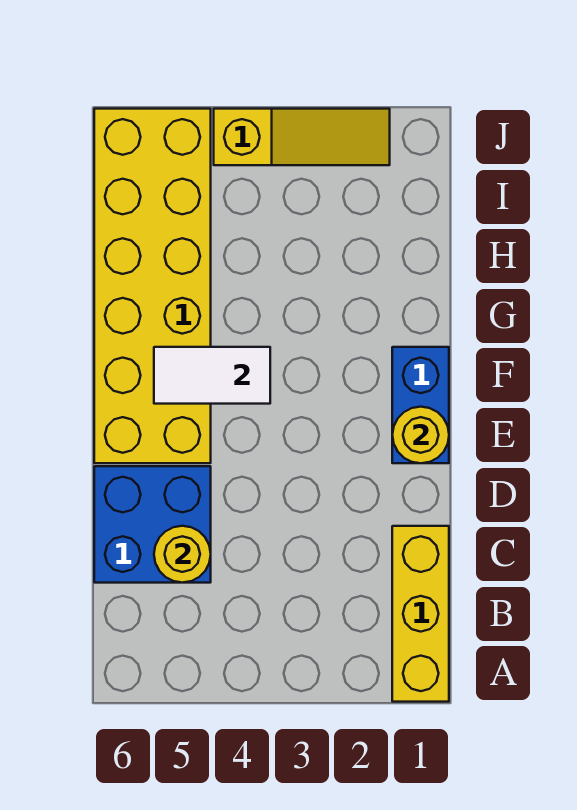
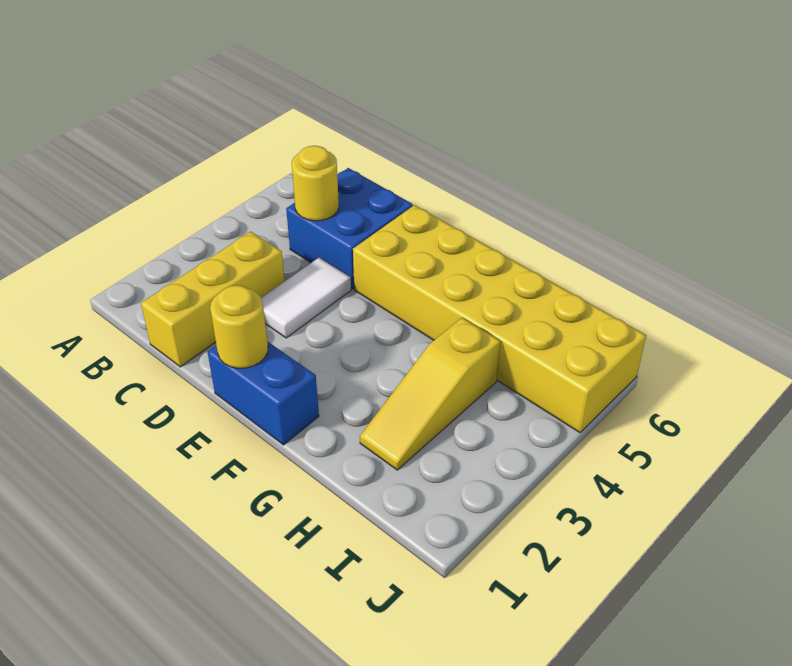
yellow 1x3 brick [392,526,449,702] -> yellow 1x3 brick turned to [141,232,285,367]
white 1x2 tile [154,347,270,404] -> white 1x2 tile moved to [261,258,351,338]
yellow 1x3 slope [214,109,390,165] -> yellow 1x3 slope moved to [360,318,500,470]

